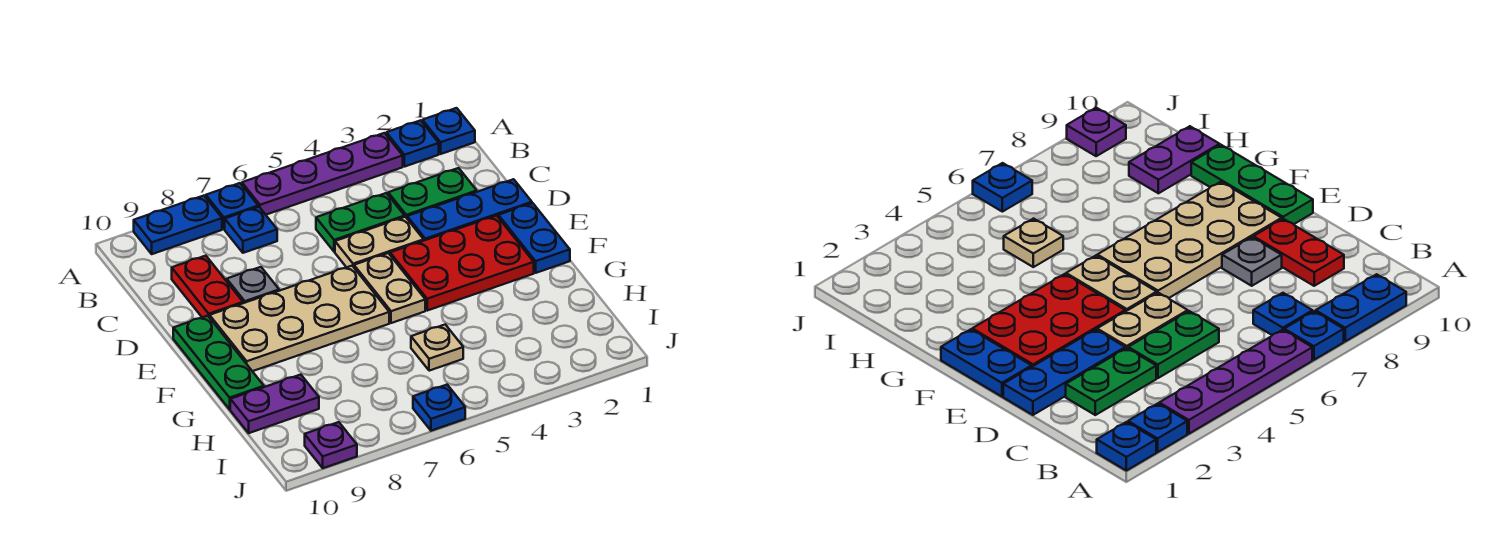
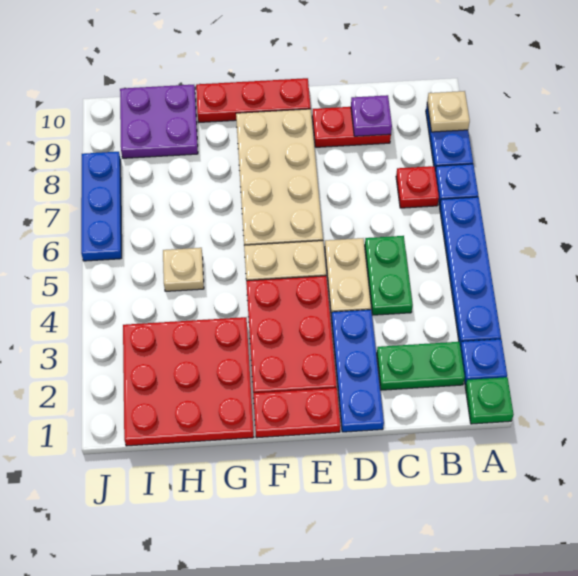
blue 1x1 plate [422,108,475,154] -> green 1x1 plate [465,377,514,424]
purple 1x4 plate [242,133,403,215] -> blue 1x4 plate [440,197,501,346]
none -> tan 1x1 plate [427,91,470,132]
blue 1x1 plate [225,207,277,253] -> red 1x1 plate [396,166,439,208]
green 1x2 plate [388,168,477,218] -> green 1x2 plate turned to [377,342,465,390]
grey 1x1 plate [227,267,279,303] -> none
blue 1x2 plate [498,203,570,273] -> red 1x2 plate [253,388,341,438]
green 1x3 plate [173,316,264,409] -> red 1x3 plate [196,78,311,122]
none -> red 3x3 plate [123,317,254,446]
purple 1x2 plate [230,375,319,433] -> purple 2x2 plate [120,85,198,158]
blue 1x1 plate [413,385,465,431] -> blue 1x3 plate [81,152,122,261]
purple 1x1 plate [305,422,357,468] -> purple 1x1 plate moved to [351,95,392,136]

